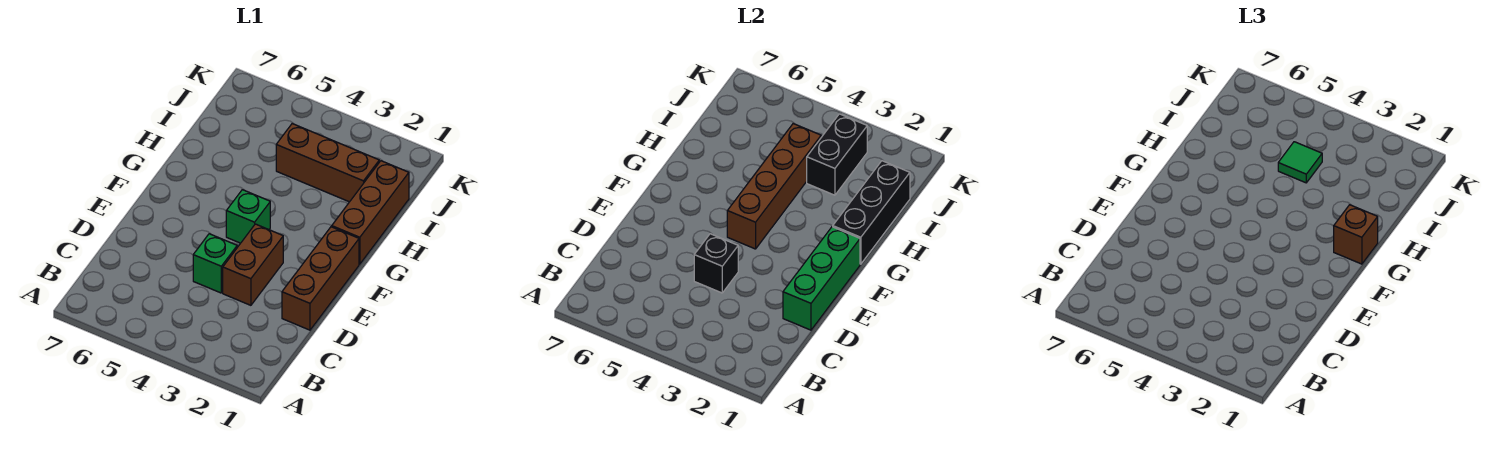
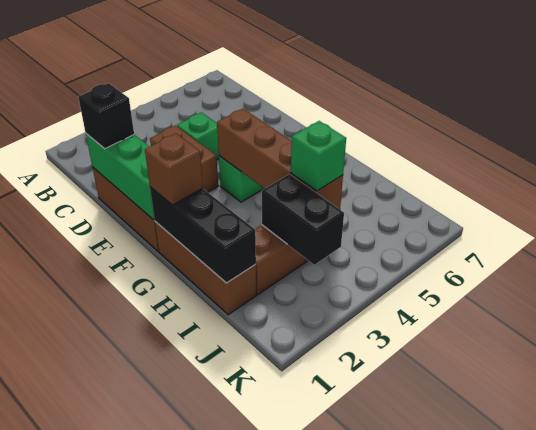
black 1x1 brick [694,234,738,293] -> black 1x1 brick moved to [78,83,134,149]
green 1x1 tile [1278,142,1322,183] -> green 1x1 brick [291,121,346,191]

